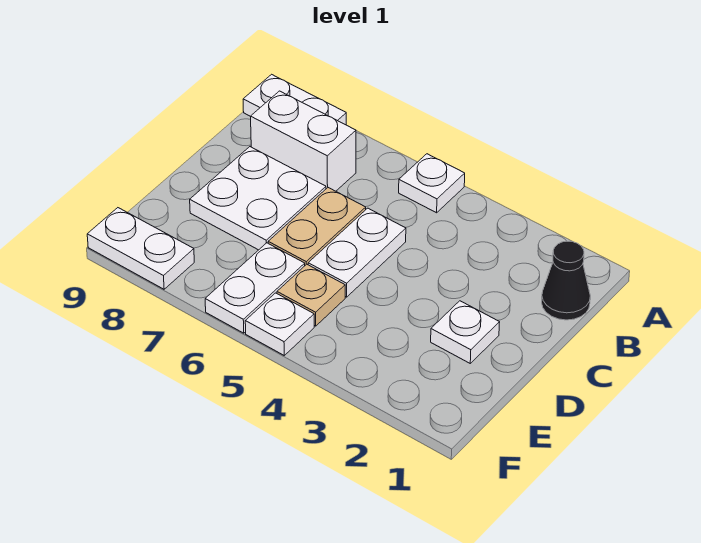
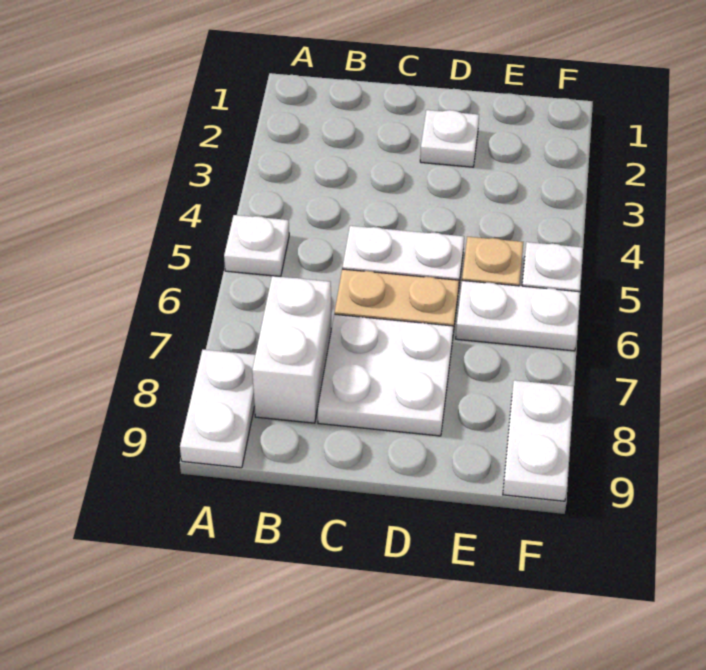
black 1x1 cone [542,241,590,320] -> none

